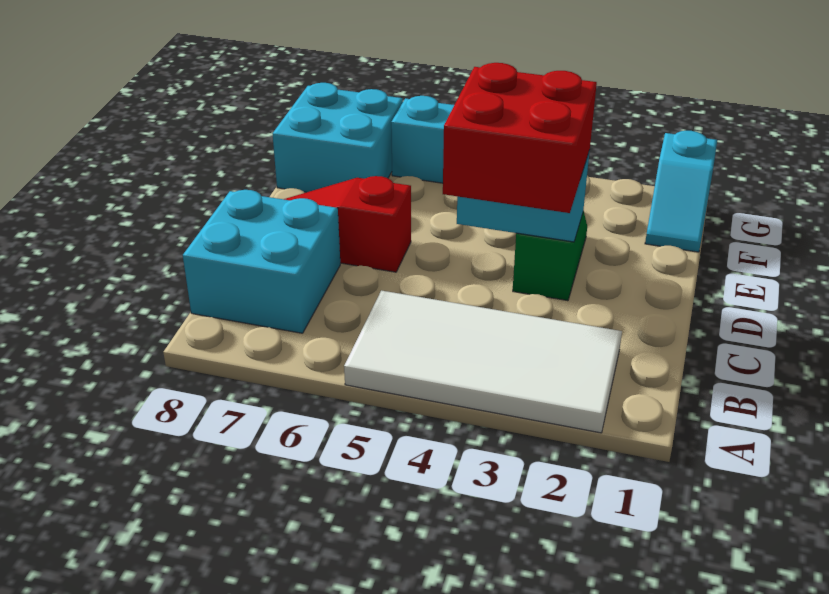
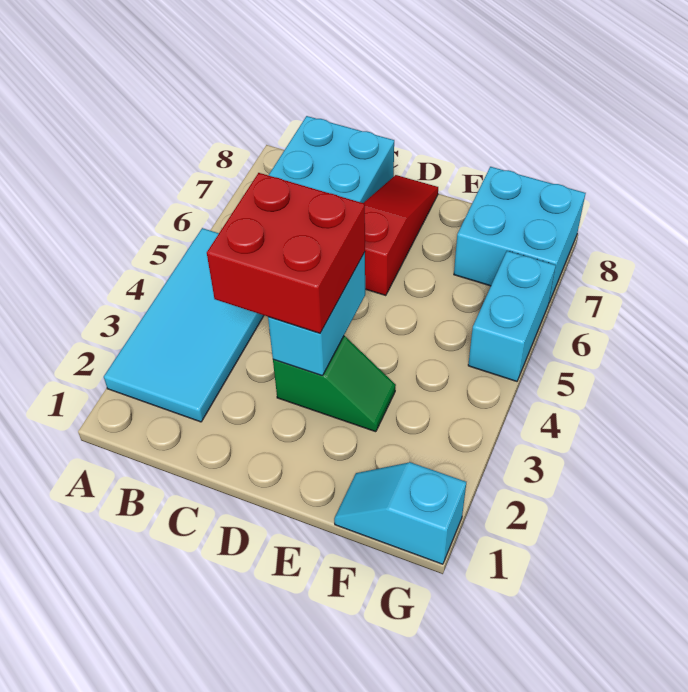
white 2x4 tile [344,290,622,433] -> cyan 2x4 tile [104,228,264,422]

